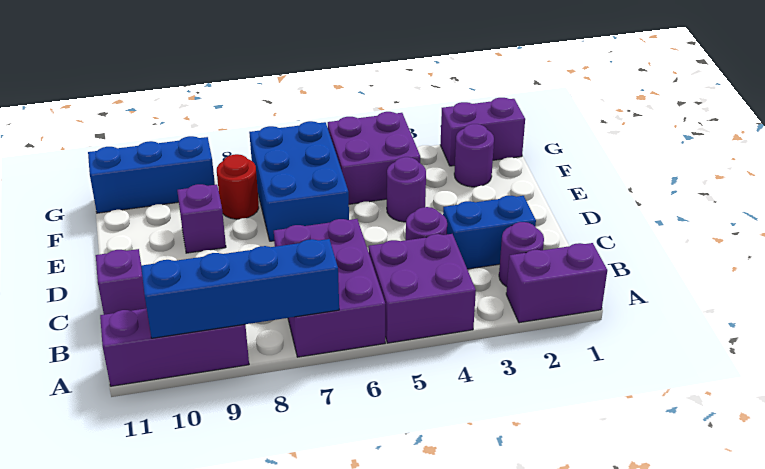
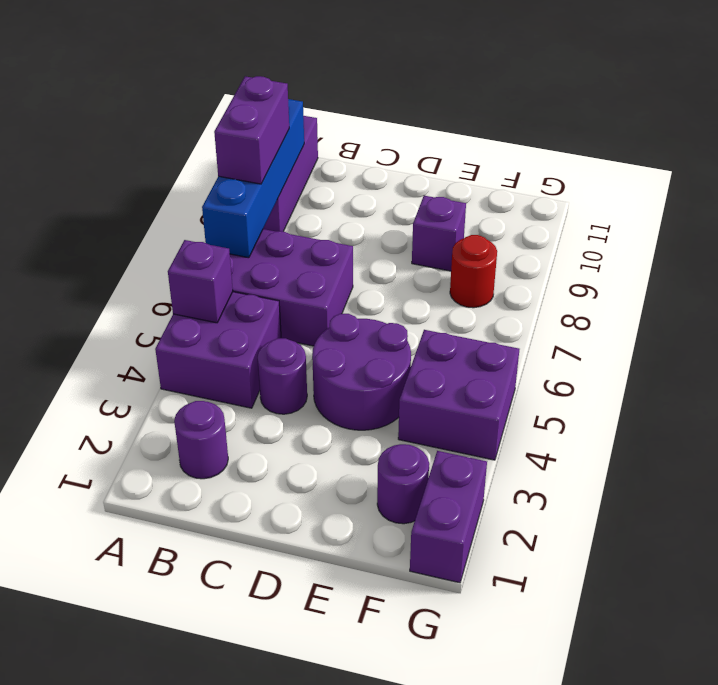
purple 1x2 brick [506,243,607,323] -> purple 1x2 brick moved to [214,76,289,184]
blue 1x2 brick [443,196,536,269] -> none
purple 1x1 brick [96,249,146,315] -> purple 1x1 brick moved to [168,240,233,323]
purple 1x1 round brick [387,157,426,222] -> purple 2x2 round brick [312,314,411,430]
blue 2x3 brick [249,121,349,241] -> none
blue 1x3 brick [88,136,215,213] -> none

